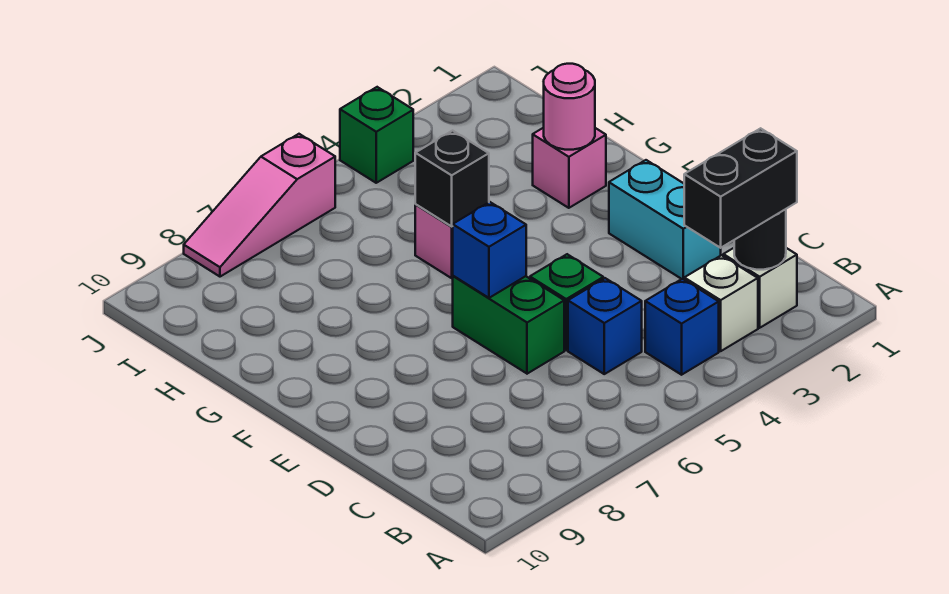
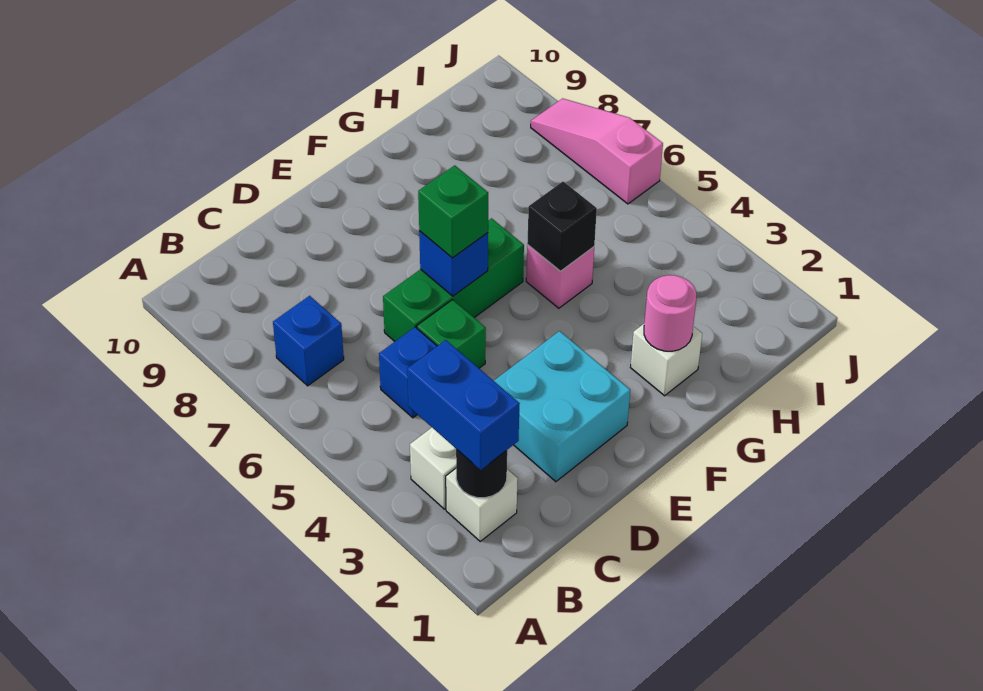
black 1x2 brick [684,128,797,248] -> blue 1x2 brick [407,340,520,470]
blue 1x1 brick [645,279,719,375] -> blue 1x1 brick moved to [273,296,344,386]
cyan 1x2 brick [609,160,721,279] -> cyan 2x2 brick [494,331,630,482]
green 1x2 brick [453,276,564,374] -> green 1x3 brick [383,218,524,341]
pink 1x1 brick [533,128,606,208] -> white 1x1 brick [630,324,702,396]
green 1x1 brick [340,87,413,183] -> green 1x1 brick moved to [418,165,488,258]

